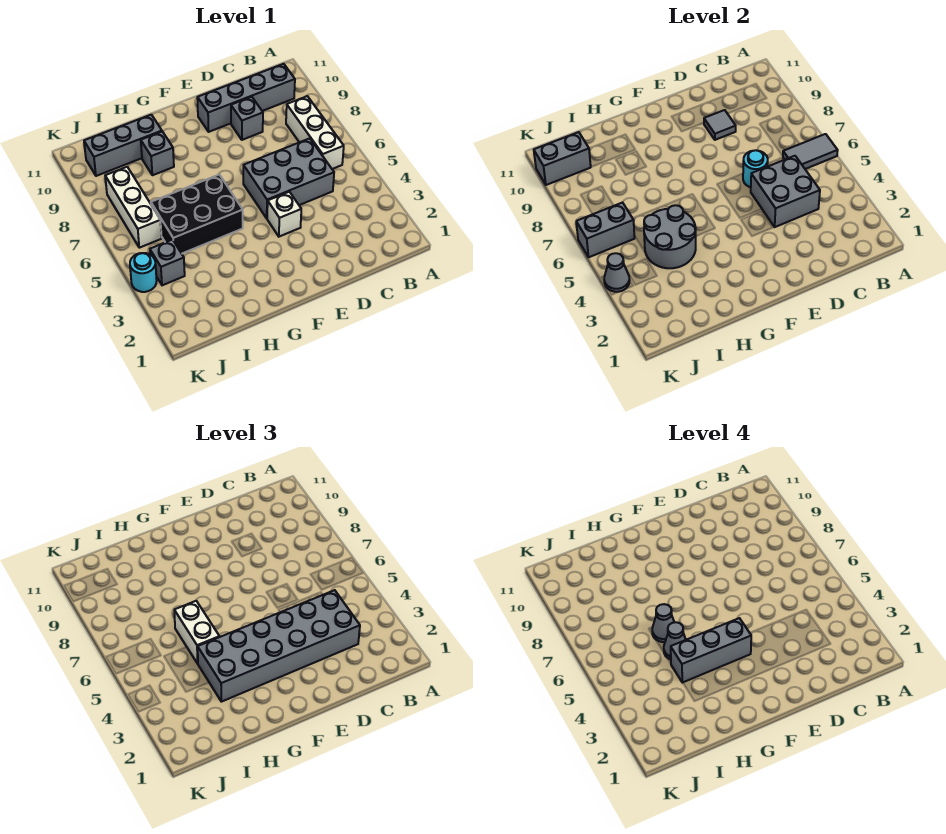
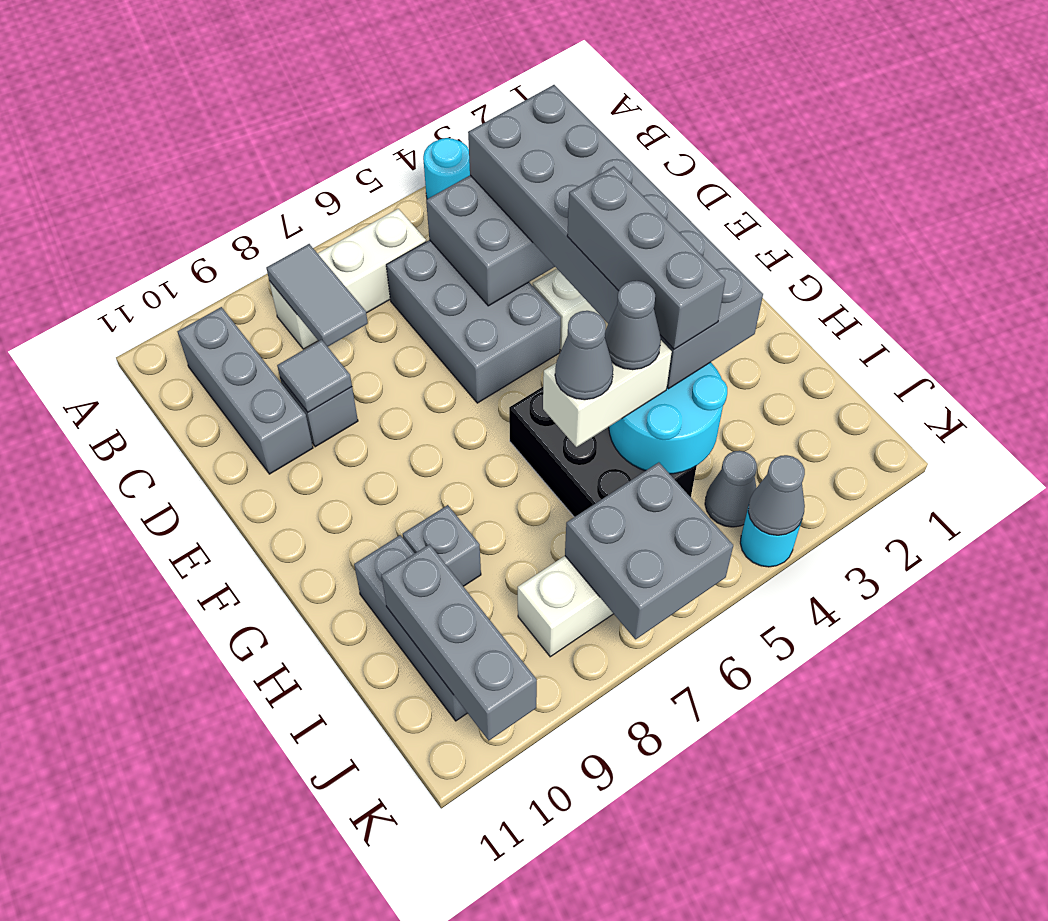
grey 1x2 tile [783,134,838,169] -> grey 1x2 tile moved to [266,244,368,347]
grey 1x4 brick [197,64,295,132] -> grey 1x3 brick [177,307,313,474]
cyan 1x1 round brick [743,150,768,187] -> cyan 1x1 round brick moved to [423,138,470,199]
grey 2x2 round brick [644,205,696,268] -> cyan 2x2 round brick [609,362,727,474]
grey 1x1 brick [150,240,185,285] -> grey 1x1 cone [705,451,757,527]
grey 1x2 brick [576,203,635,257] -> grey 2x2 brick [565,462,733,639]
grey 1x2 brick [534,132,591,185] -> grey 1x3 brick [381,544,537,740]

